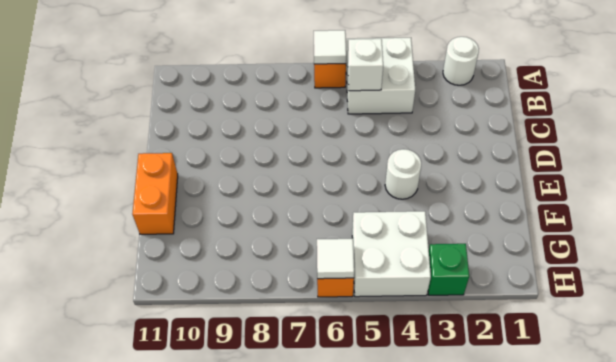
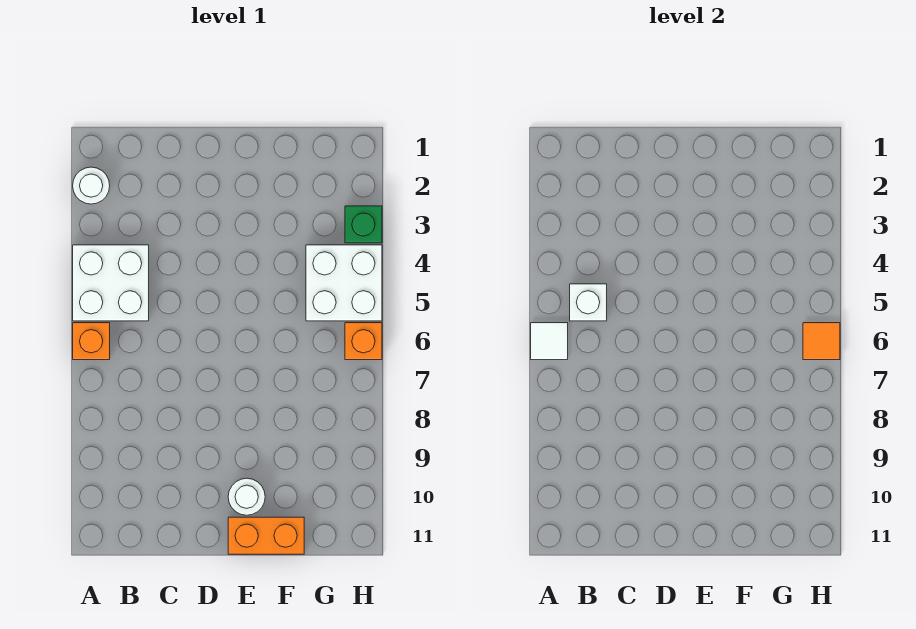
white 1x1 round brick [385,149,421,199] -> white 1x1 round brick moved to [228,478,265,515]
white 1x1 tile [317,239,354,279] -> orange 1x1 tile [803,323,840,360]

